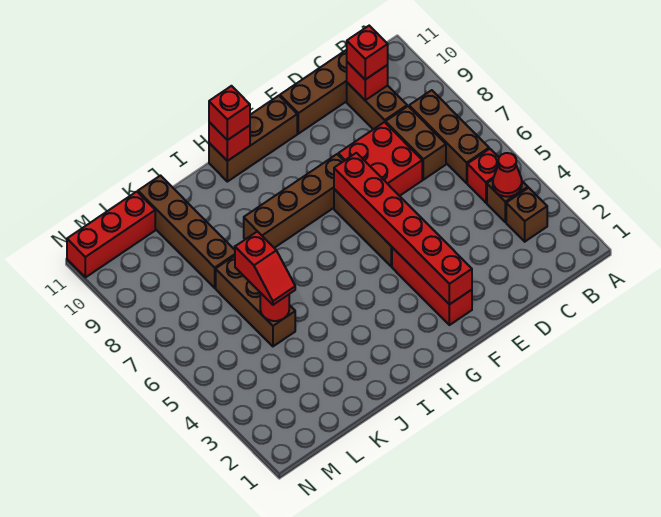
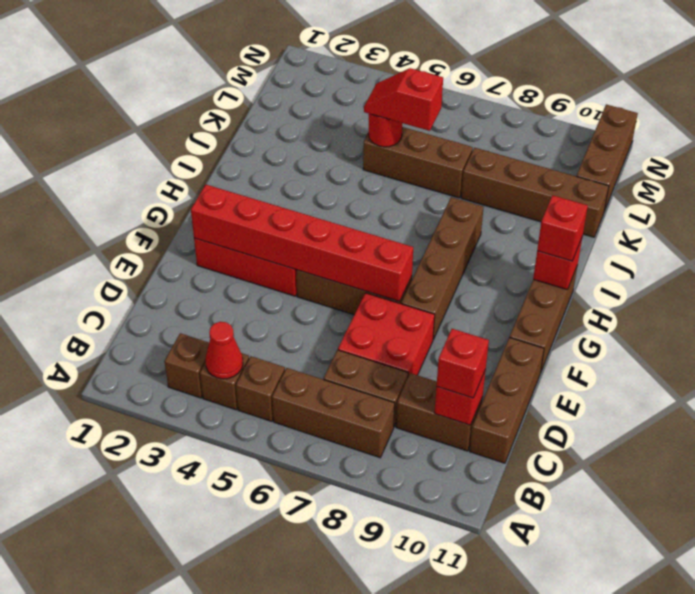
red 1x1 brick [467,149,499,203] -> brown 1x1 brick [236,356,285,422]
red 1x3 brick [67,192,155,277] -> brown 1x3 brick [576,104,638,211]

